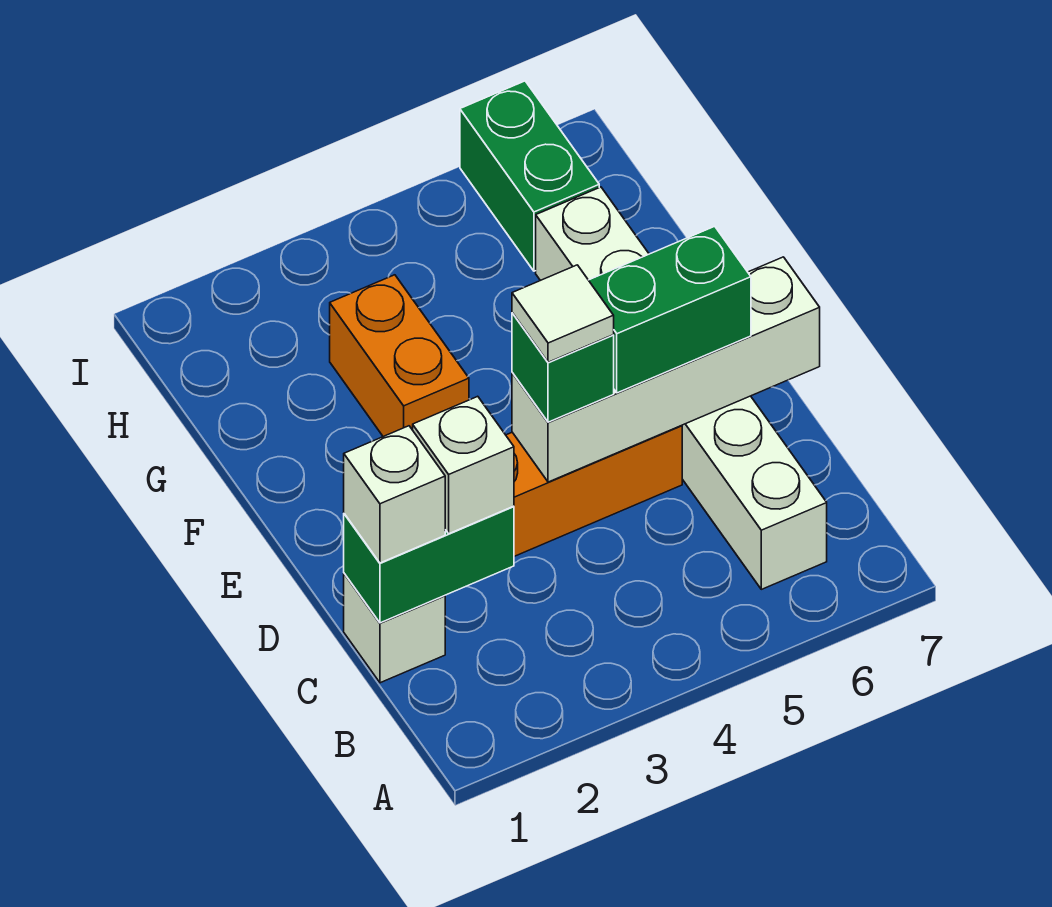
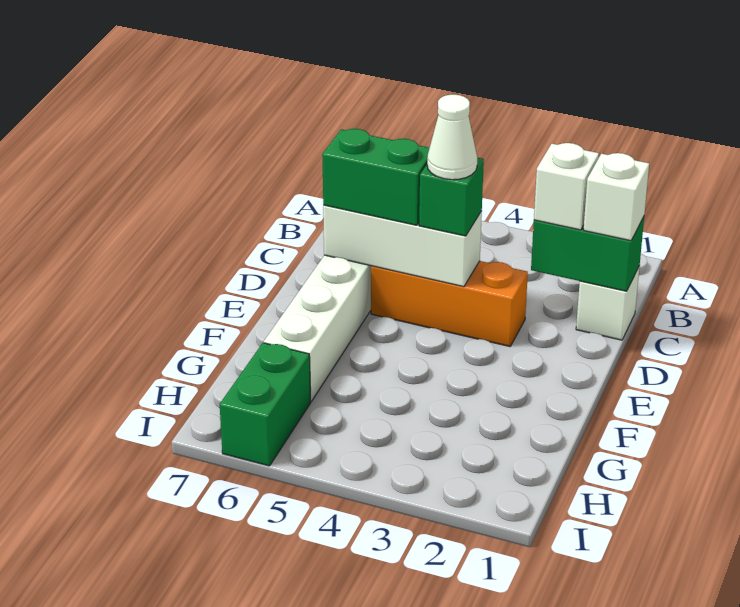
white 1x4 brick [512,257,820,482] -> white 1x3 brick [323,205,482,287]
white 1x1 tile [512,265,614,362] -> white 1x1 cone [427,95,477,180]
orange 1x2 brick [330,275,469,437] -> none

